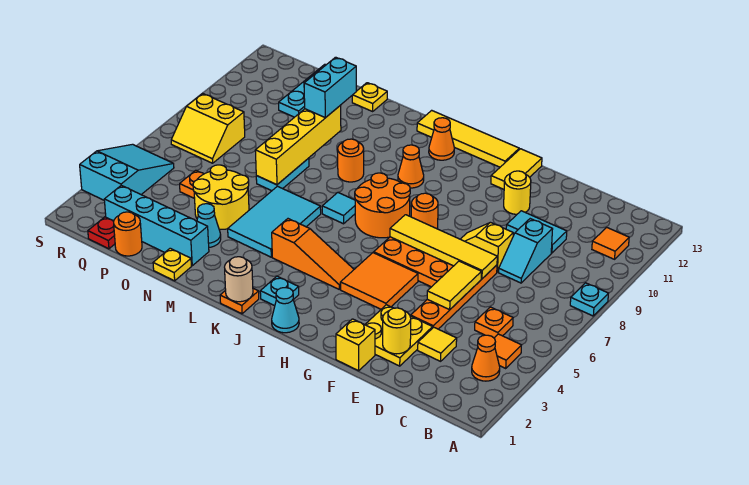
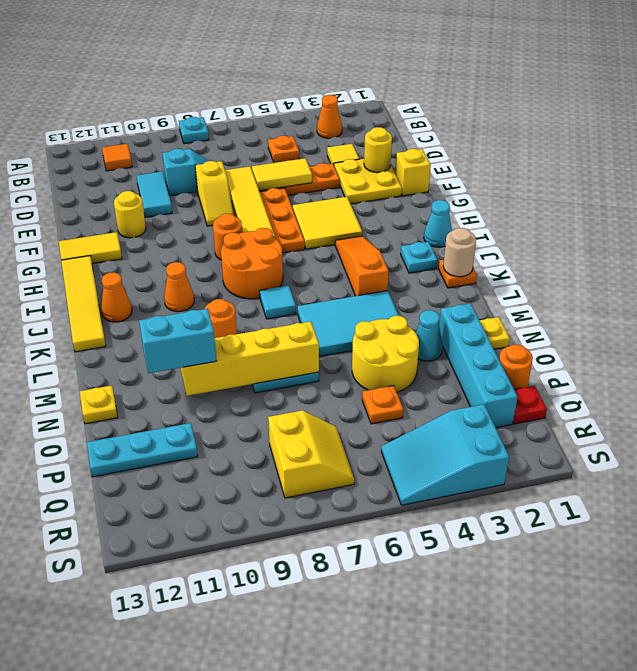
orange 1x1 tile [494,334,521,368] -> none
orange 2x2 tile [340,253,418,309] -> yellow 2x2 tile [293,197,362,249]

